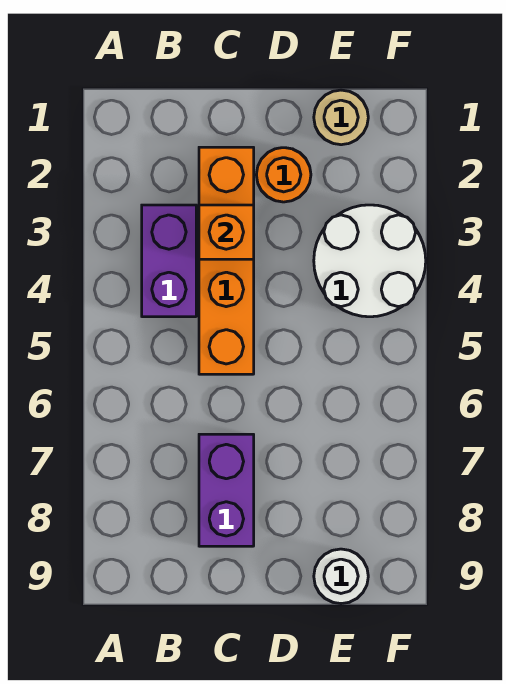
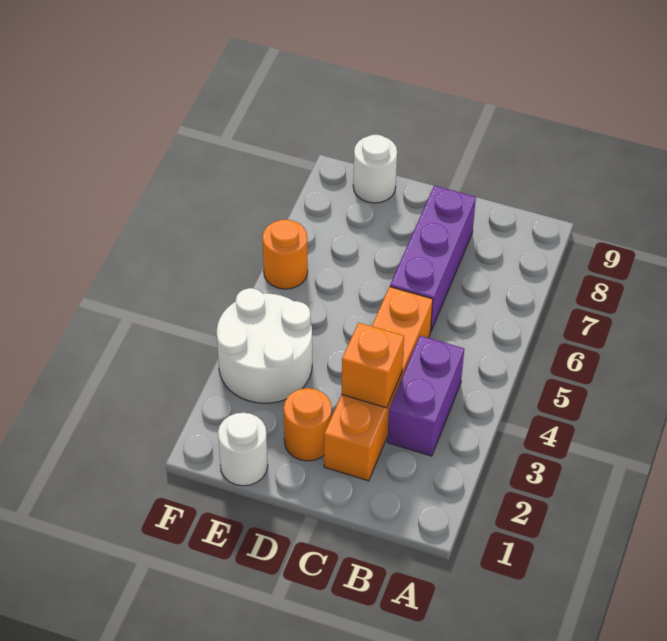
purple 1x2 brick [199,434,254,546] -> purple 1x3 brick [390,186,476,332]
tan 1x1 round brick [314,90,368,145] -> white 1x1 round brick [218,413,268,486]
none -> orange 1x1 round brick [263,220,308,289]

